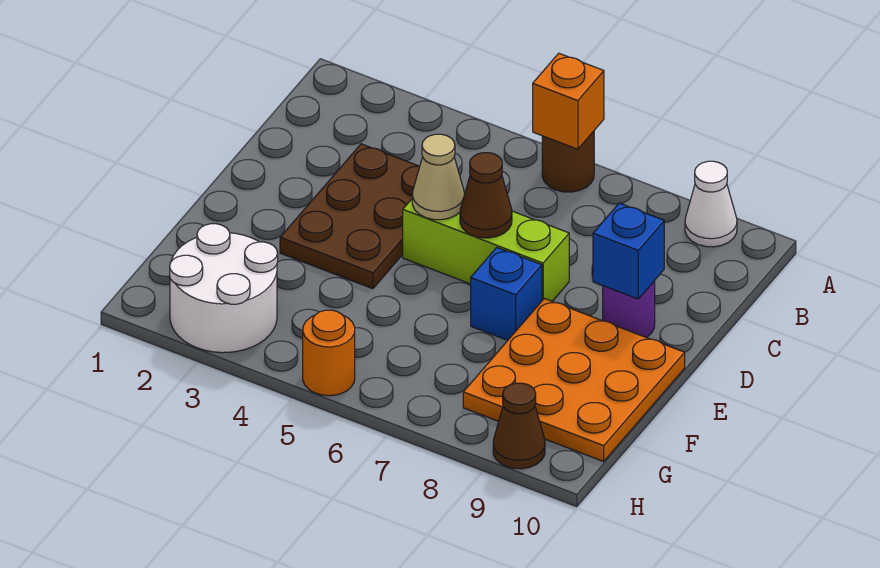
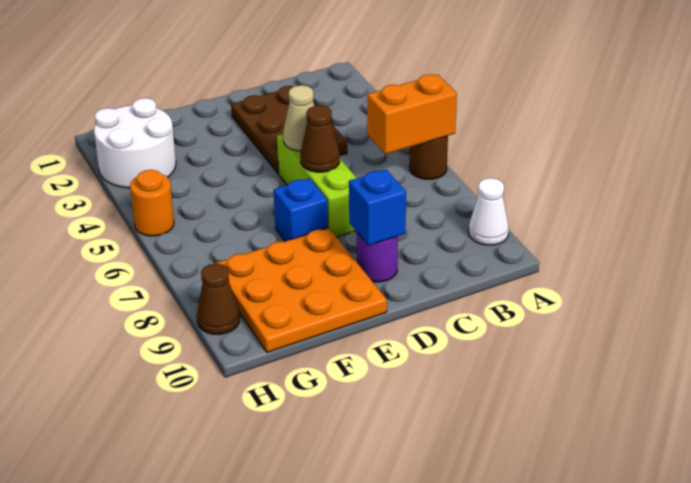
orange 1x1 brick [533,53,604,149] -> orange 1x2 brick [367,74,457,154]
brown 2x3 plate [280,144,420,289] -> brown 2x3 plate turned to [231,86,347,174]

